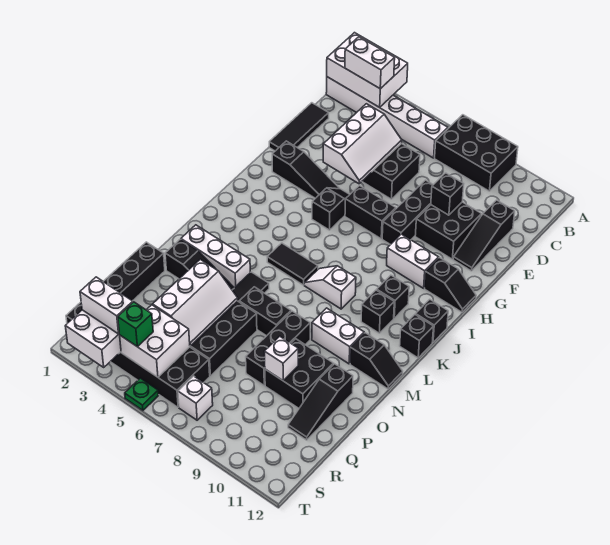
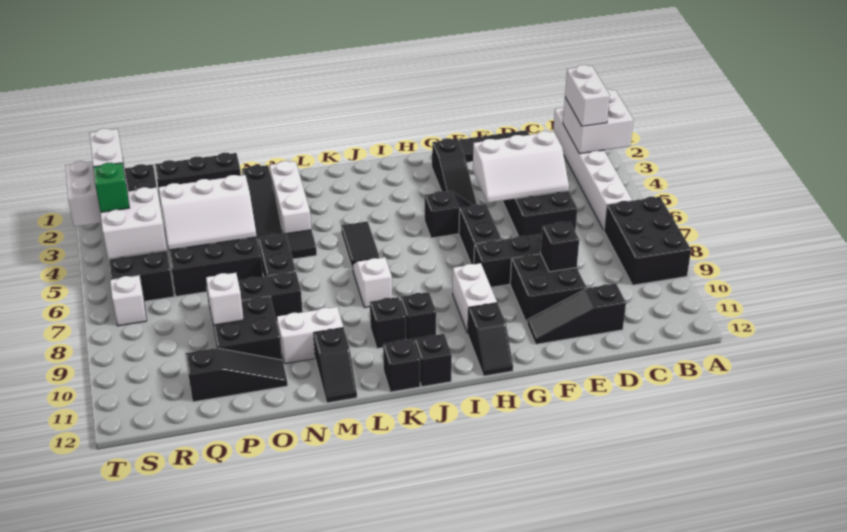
white 2x3 brick [327,33,408,107] -> white 2x2 brick [563,89,633,154]
white 1x2 brick [312,308,364,364] -> white 1x2 brick turned to [277,307,343,364]
black 1x3 slope [288,364,353,440] -> black 1x3 slope turned to [185,348,288,402]
green 1x1 plate [125,378,159,410] -> none

